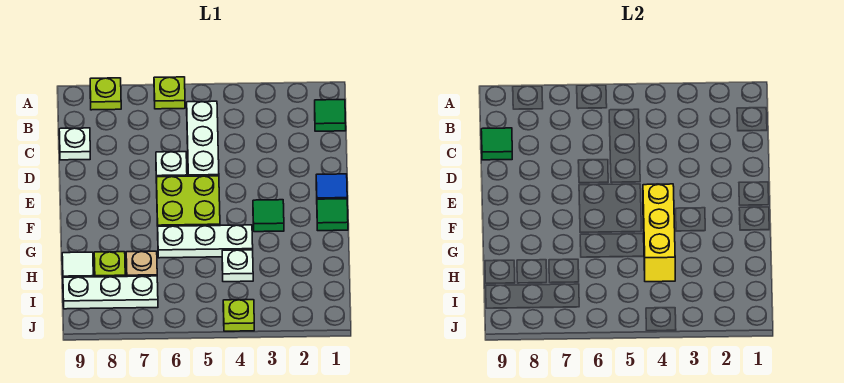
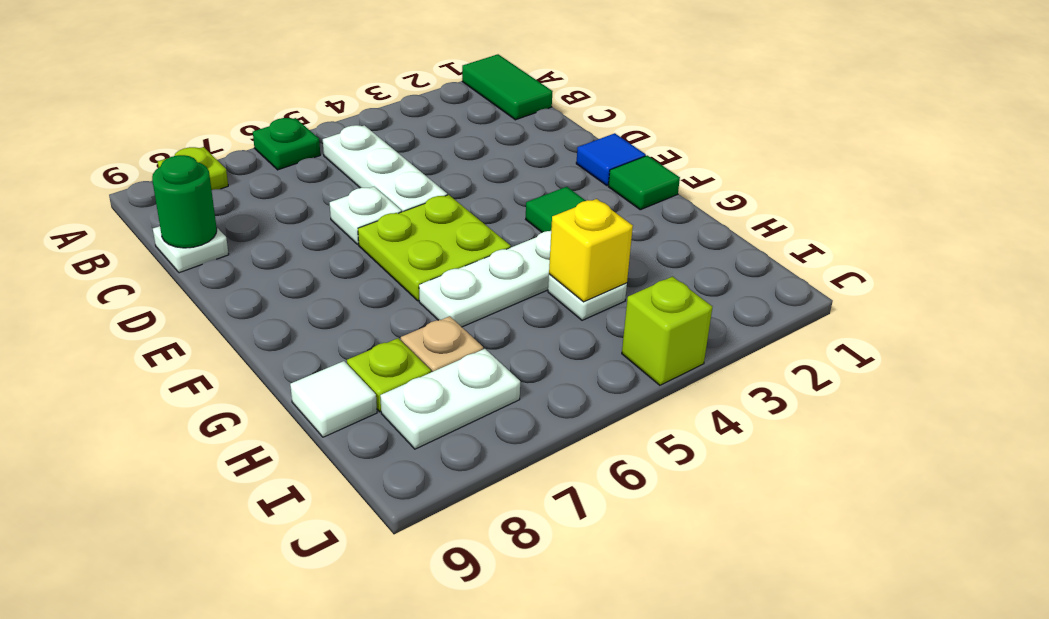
lime 1x1 plate [154,77,185,109] -> green 1x1 plate [253,118,320,170]
green 1x1 tile [315,100,346,131] -> green 1x2 tile [462,54,553,120]
green 1x1 tile [481,128,512,160] -> green 1x1 round brick [152,155,217,248]
yellow 1x3 brick [643,184,675,282] -> yellow 1x1 brick [549,199,633,302]
white 1x3 plate [63,276,158,309] -> white 1x2 plate [380,349,520,449]
lime 1x1 plate [223,300,254,331] -> lime 1x1 brick [622,277,712,385]

